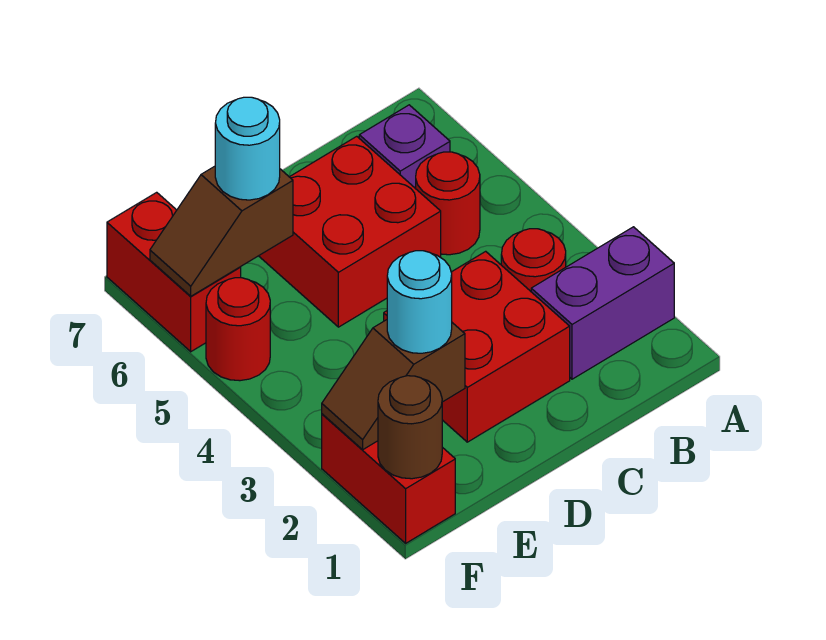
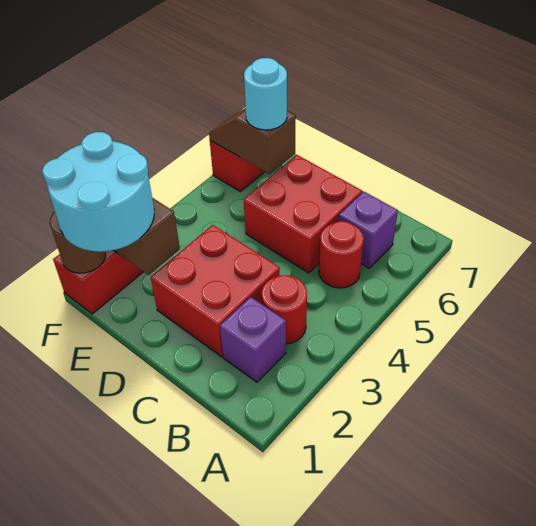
purple 1x2 brick [531,227,674,379] -> purple 1x1 brick [220,297,286,382]
cyan 1x1 round brick [387,251,452,353] -> cyan 2x2 round brick [42,132,154,252]
red 1x1 round brick [206,278,270,381] -> none

